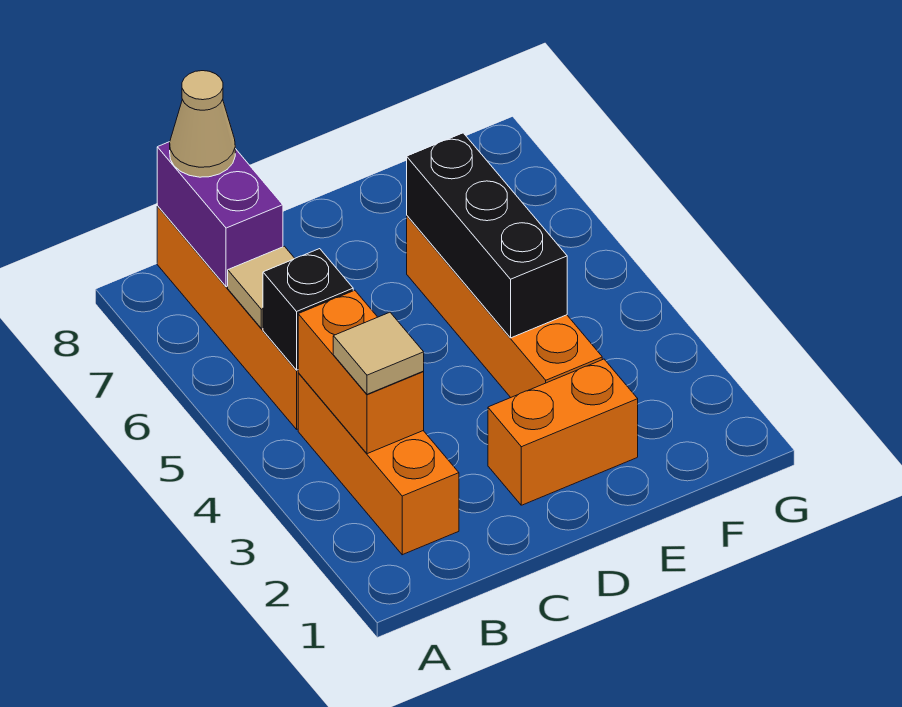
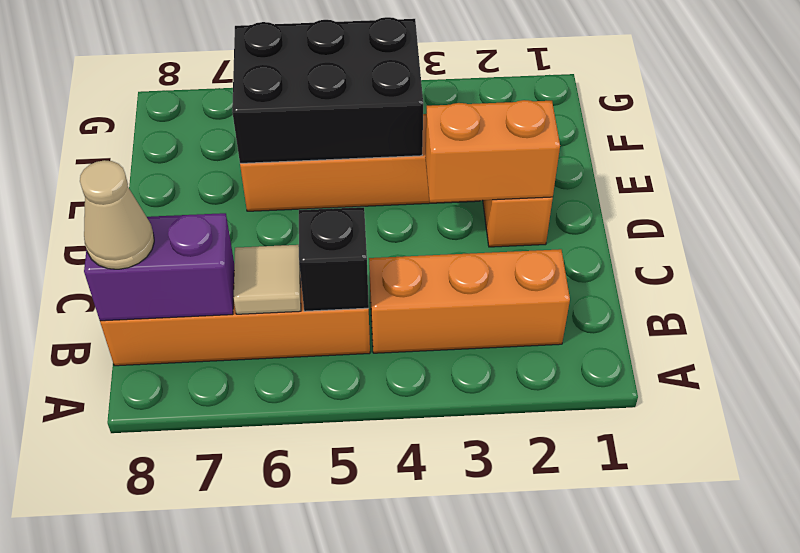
orange 1x2 brick [298,290,424,454] -> orange 1x2 brick moved to [425,100,560,202]
tan 1x1 tile [333,312,424,394] -> none
black 1x3 brick [407,133,567,338] -> black 2x3 brick [232,17,423,163]

